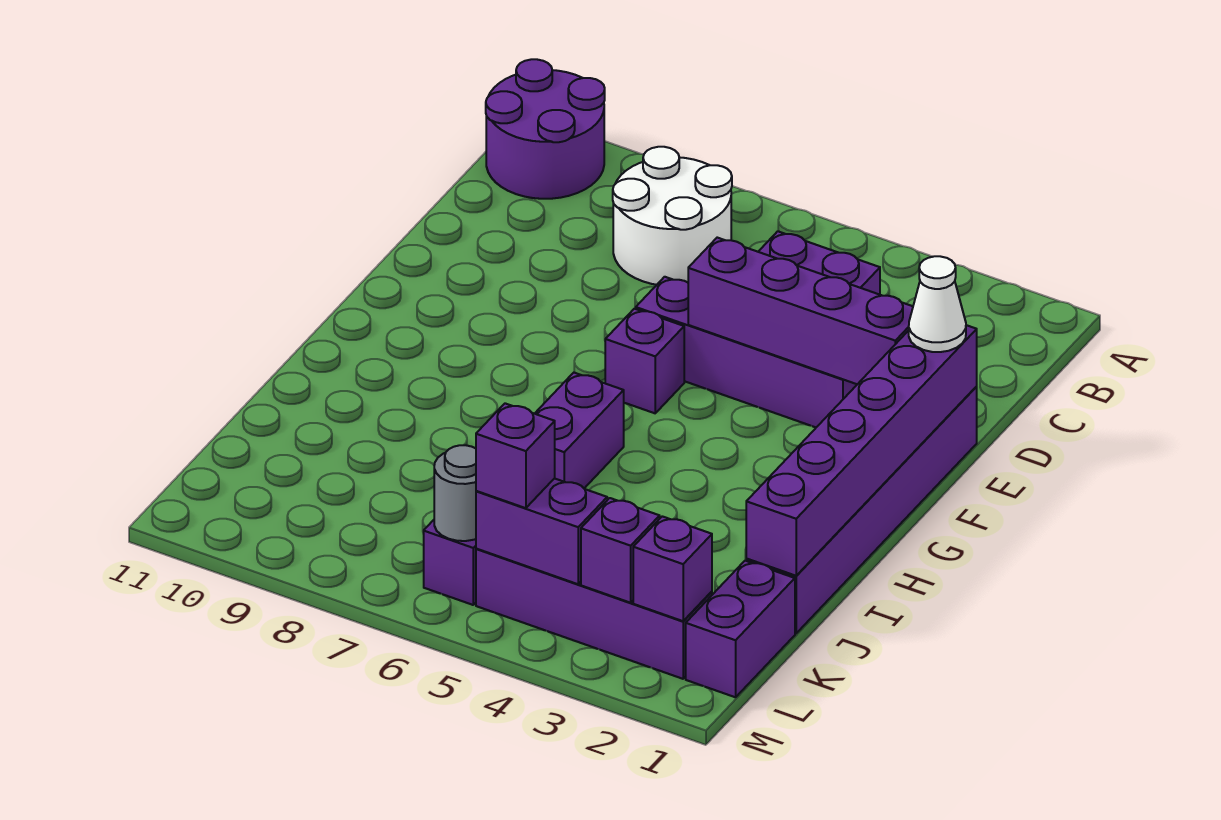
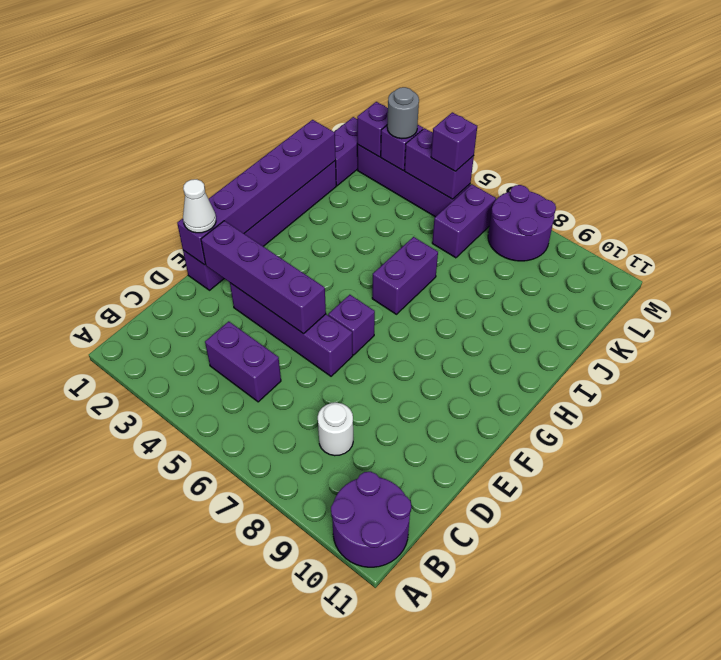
white 2x2 round brick [613,147,732,285] -> white 1x1 round brick [318,403,353,456]
grey 1x1 round brick [434,445,476,541] -> grey 1x1 round brick moved to [387,87,419,139]
none -> purple 2x2 round brick [488,185,556,261]

